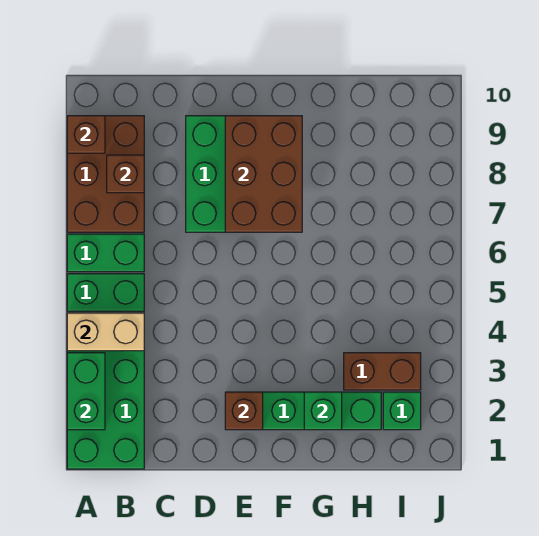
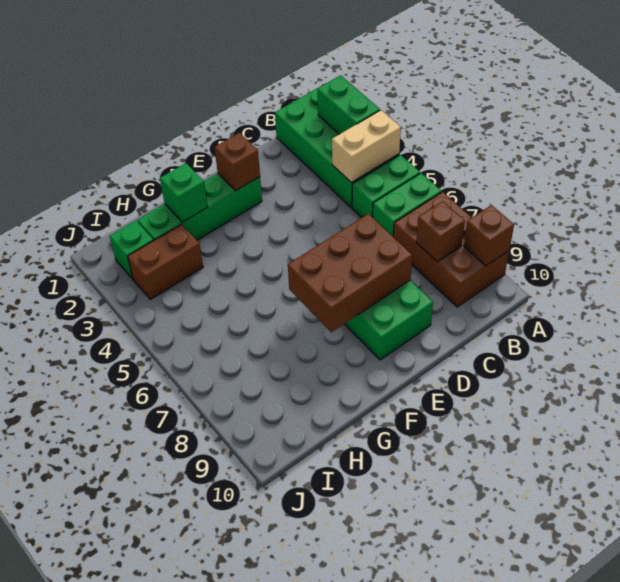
brown 2x3 brick [225,116,302,232] -> brown 2x3 brick turned to [288,214,412,332]

